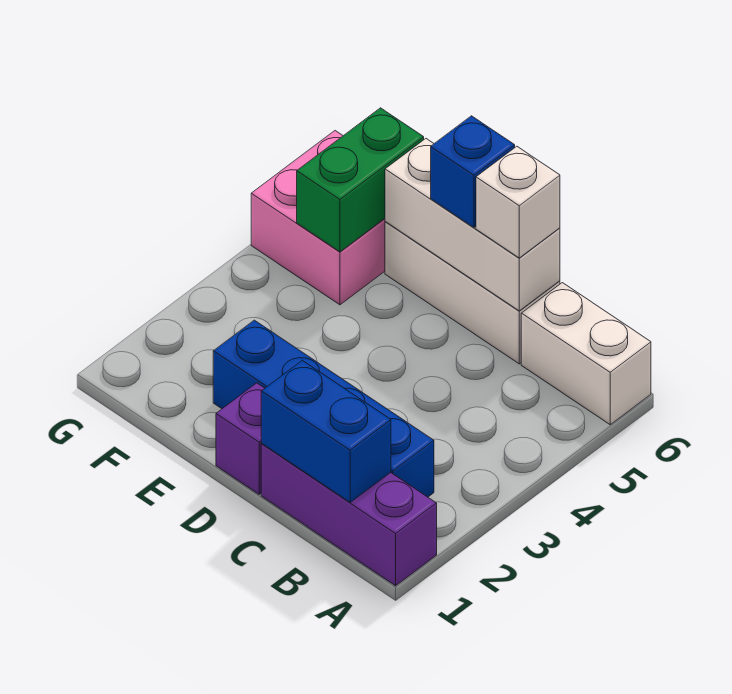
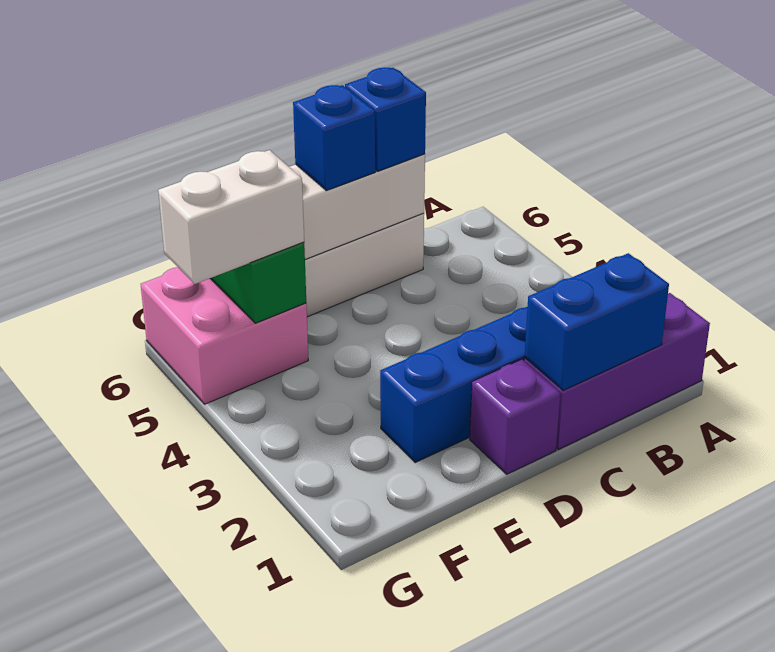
white 1x2 brick [521,283,651,425] -> white 1x2 brick moved to [158,150,304,284]
white 1x1 brick [476,146,560,258] -> blue 1x1 brick [345,68,426,171]

